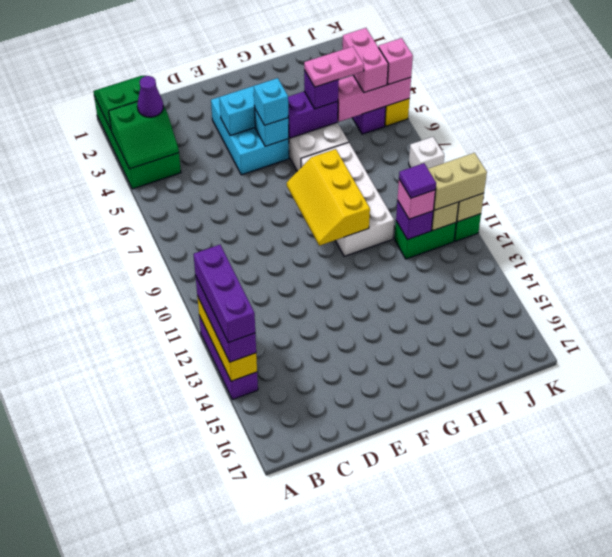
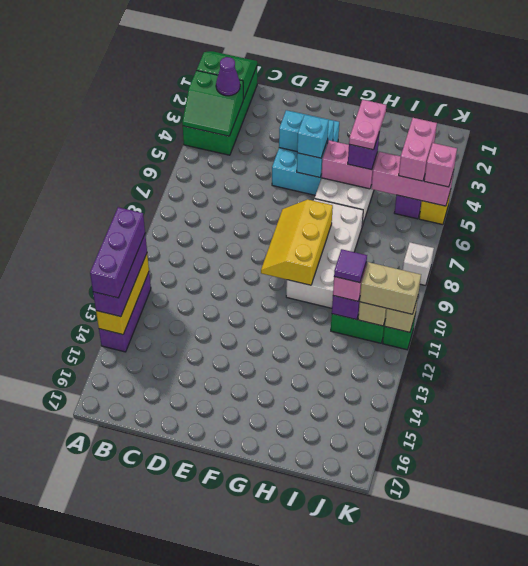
purple 1x2 brick [288,92,338,138] -> pink 1x2 brick [321,140,378,189]
pink 1x2 plate [304,46,364,87] -> pink 1x2 plate turned to [349,100,386,150]

